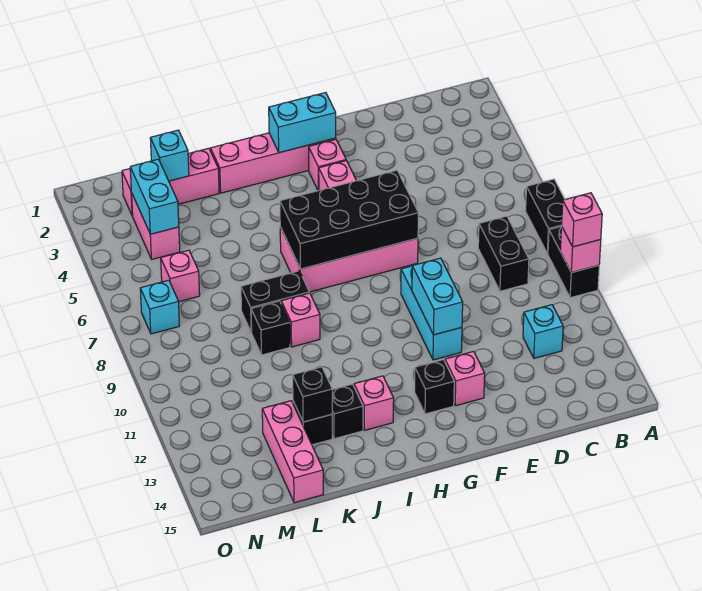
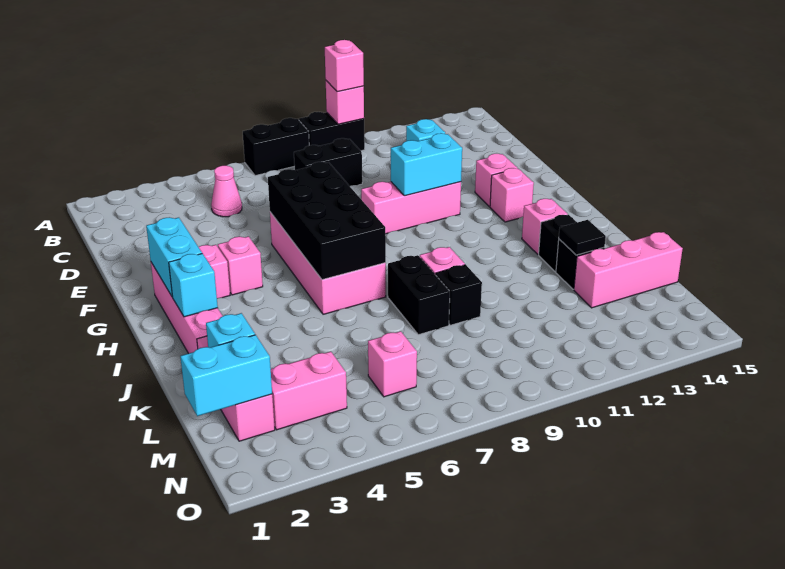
none -> pink 1x1 cone [211,166,242,217]
cyan 1x3 brick [401,266,462,360] -> pink 1x3 brick [361,182,461,234]
black 1x1 brick [415,360,454,414] -> pink 1x1 brick [490,168,534,222]
black 1x1 brick [293,367,332,422] -> black 1x1 tile [559,220,606,255]
cyan 1x2 brick [130,159,179,234] -> cyan 1x2 brick moved to [180,335,272,416]
cyan 1x1 brick [140,280,179,334] -> cyan 1x1 brick moved to [169,254,218,317]

